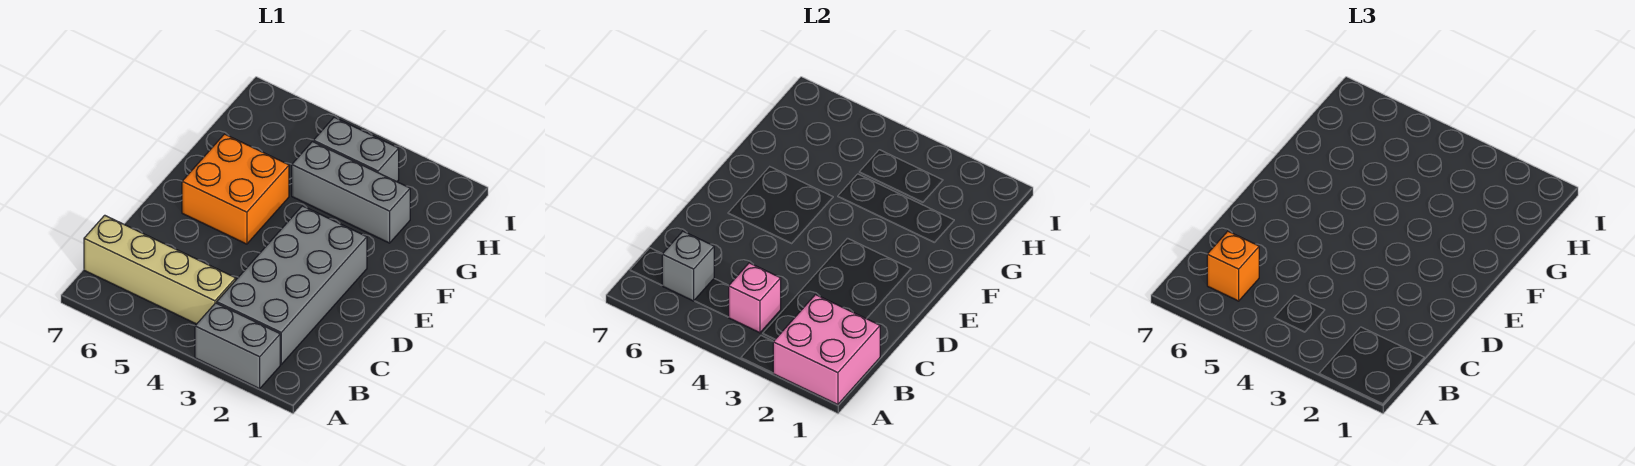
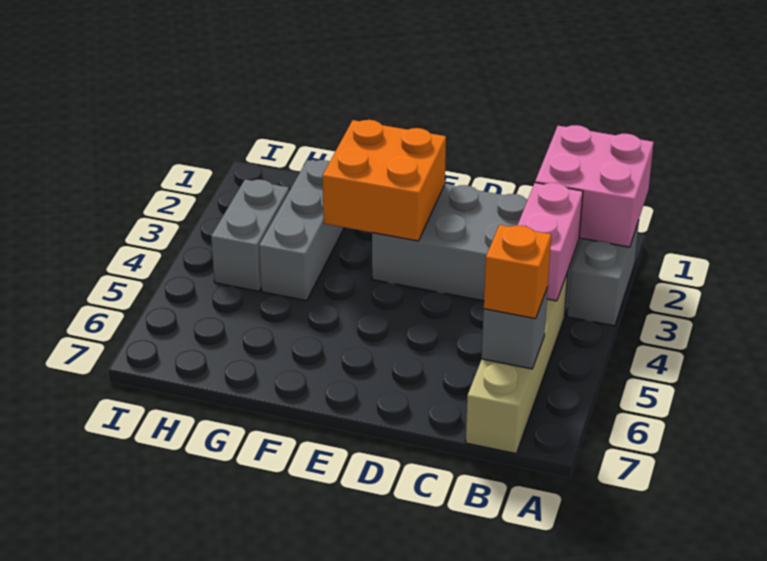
pink 1x1 brick [729,263,781,333] -> pink 1x2 brick [517,183,583,301]
orange 2x2 brick [182,134,289,244] -> orange 2x2 brick moved to [323,120,446,241]

